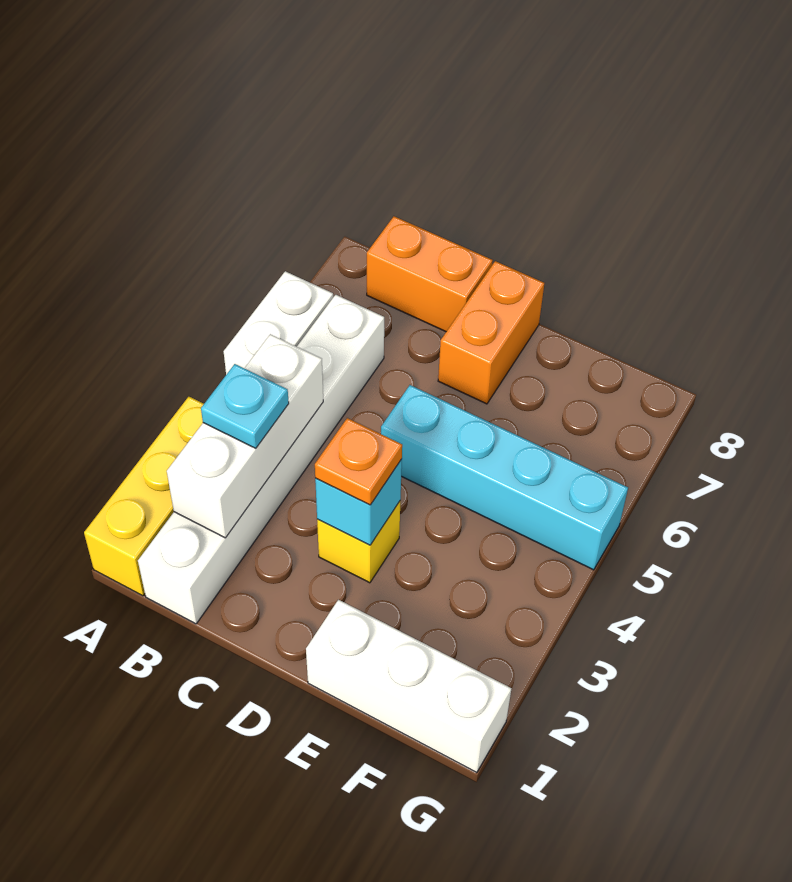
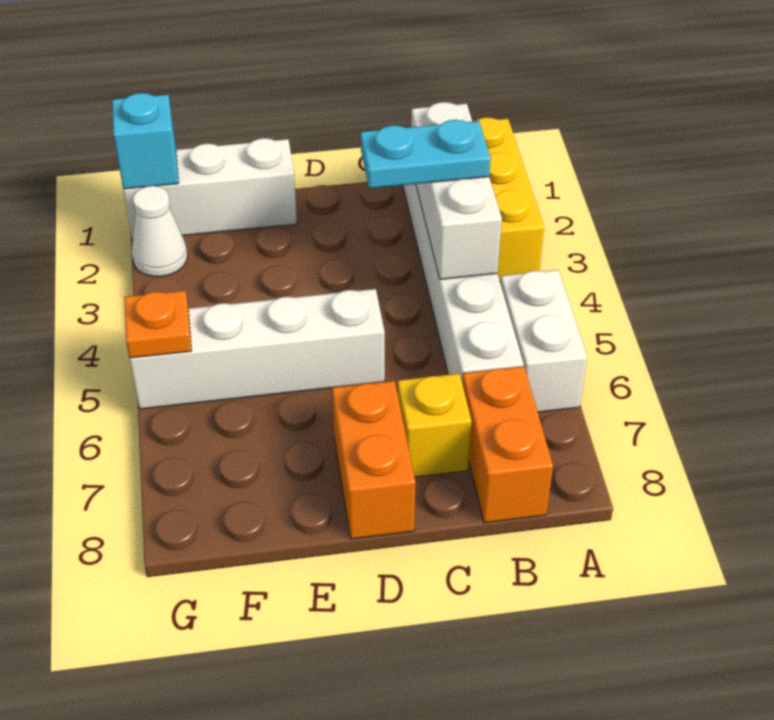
cyan 1x1 plate [201,364,289,448] -> cyan 1x2 plate [361,120,491,188]
orange 1x2 brick [367,216,493,332] -> orange 1x2 brick turned to [462,366,553,523]
yellow 1x1 brick [317,501,400,583] -> yellow 1x1 brick moved to [398,374,471,477]
cyan 1x1 brick [315,459,402,545] -> cyan 1x1 brick moved to [112,93,179,189]
orange 1x1 plate [315,418,402,505] -> orange 1x1 plate moved to [124,290,192,358]
cyan 1x4 brick [381,385,628,570] -> white 1x4 brick [129,289,385,409]
none -> white 1x1 cone [132,186,187,277]

